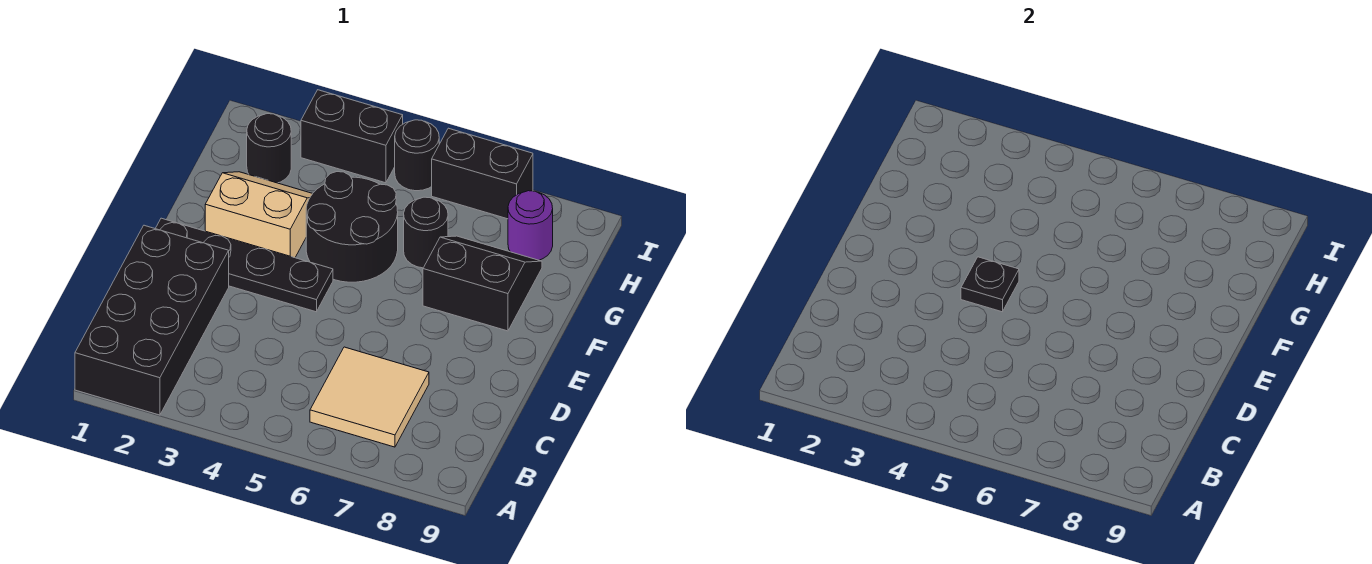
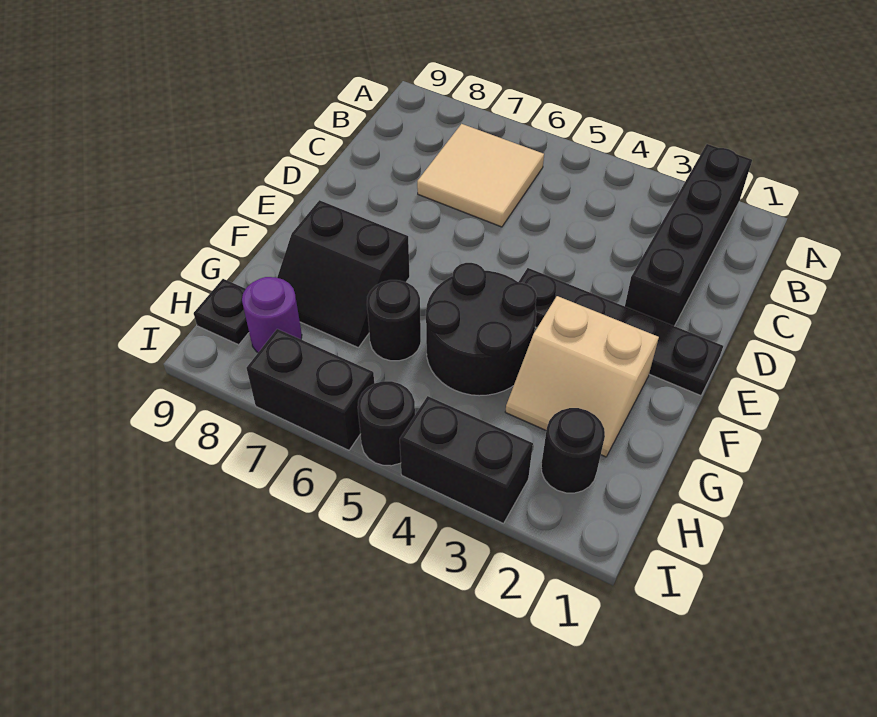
black 2x4 brick [75,225,229,415] -> black 1x4 brick [625,144,752,326]
black 1x1 plate [961,257,1019,312] -> black 1x1 plate moved to [194,279,249,345]

